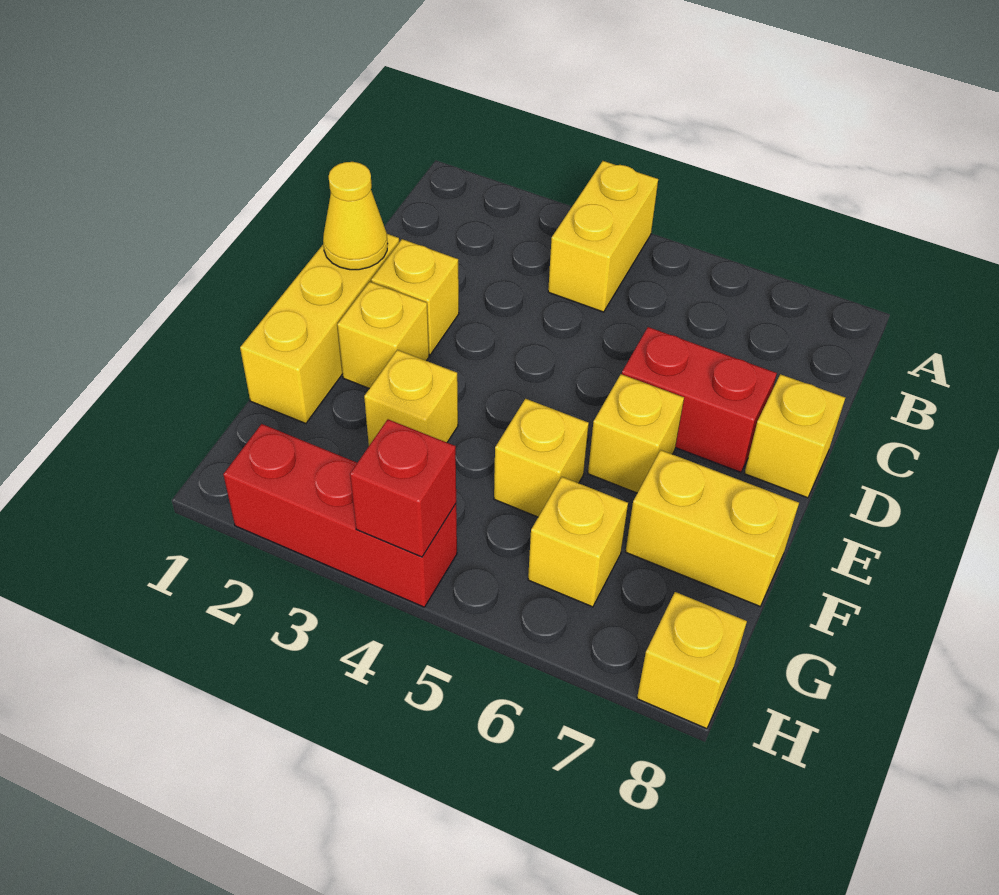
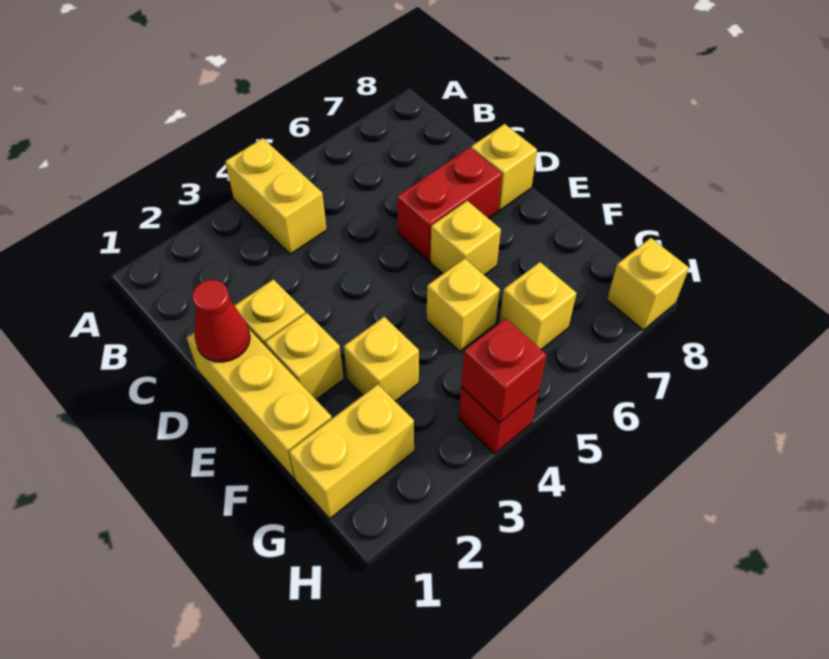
yellow 1x1 cone [323,162,388,270] -> red 1x1 cone [192,280,250,362]
yellow 1x2 brick [626,450,799,606] -> yellow 1x2 brick moved to [289,384,414,519]
red 1x3 brick [223,424,457,607] -> red 1x1 brick [459,387,539,454]

